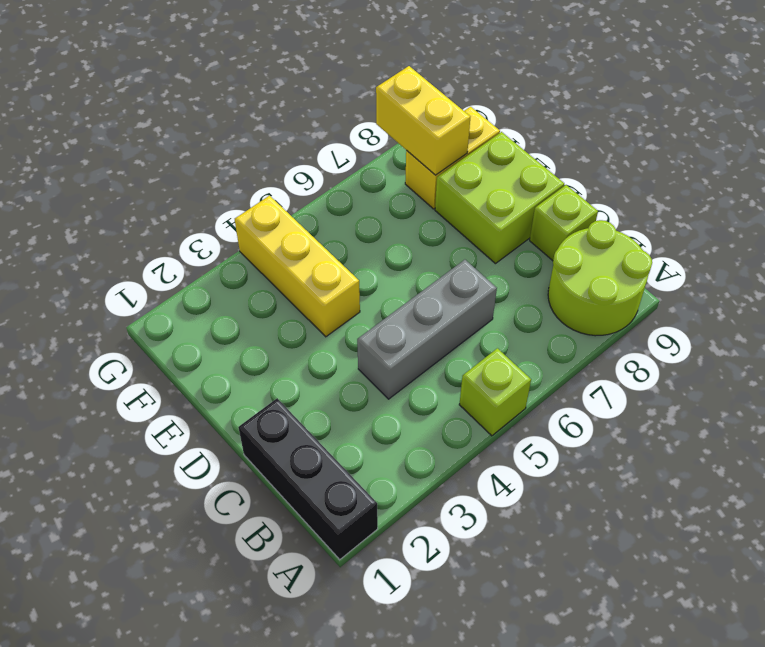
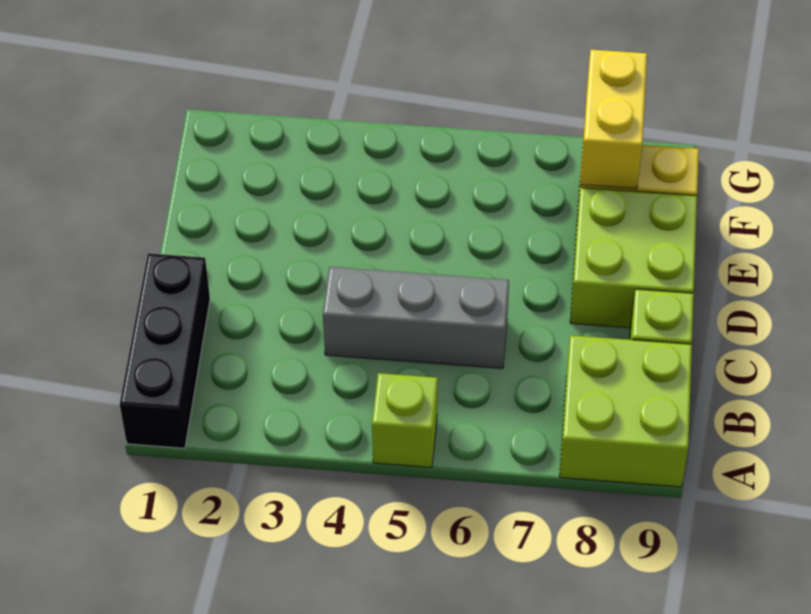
lime 2x2 round brick [548,220,652,336] -> lime 2x2 brick [560,335,692,487]
yellow 1x3 brick [235,196,360,337] -> none

